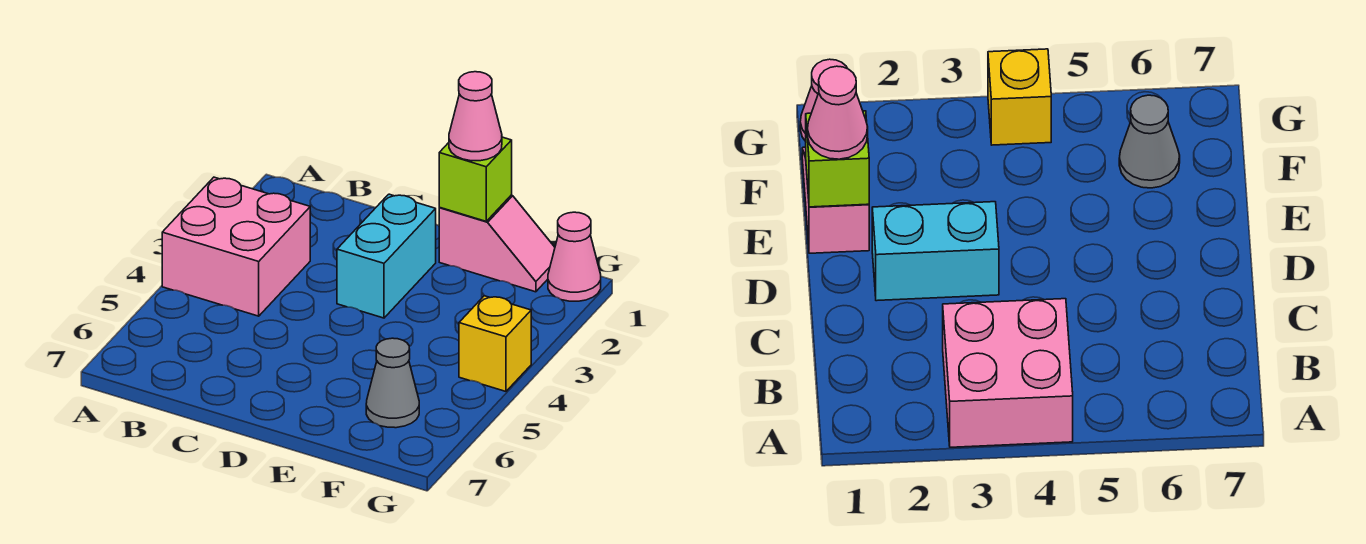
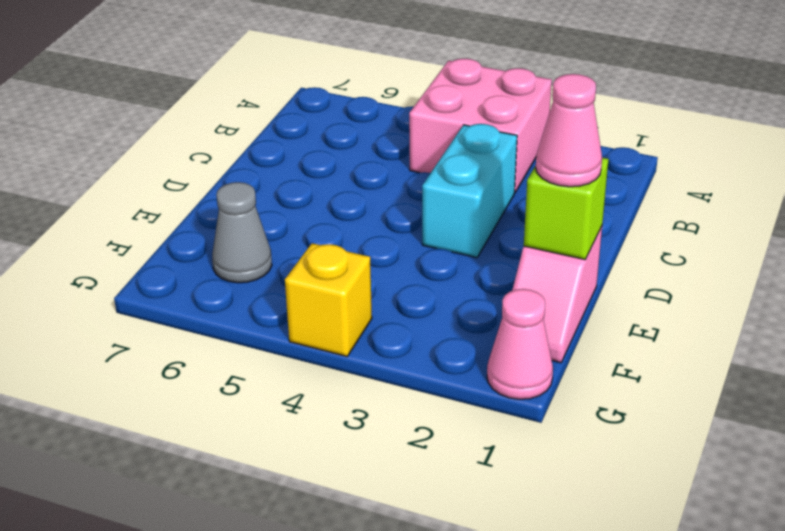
cyan 1x2 brick [337,194,436,318] -> cyan 1x2 brick turned to [422,124,517,258]

